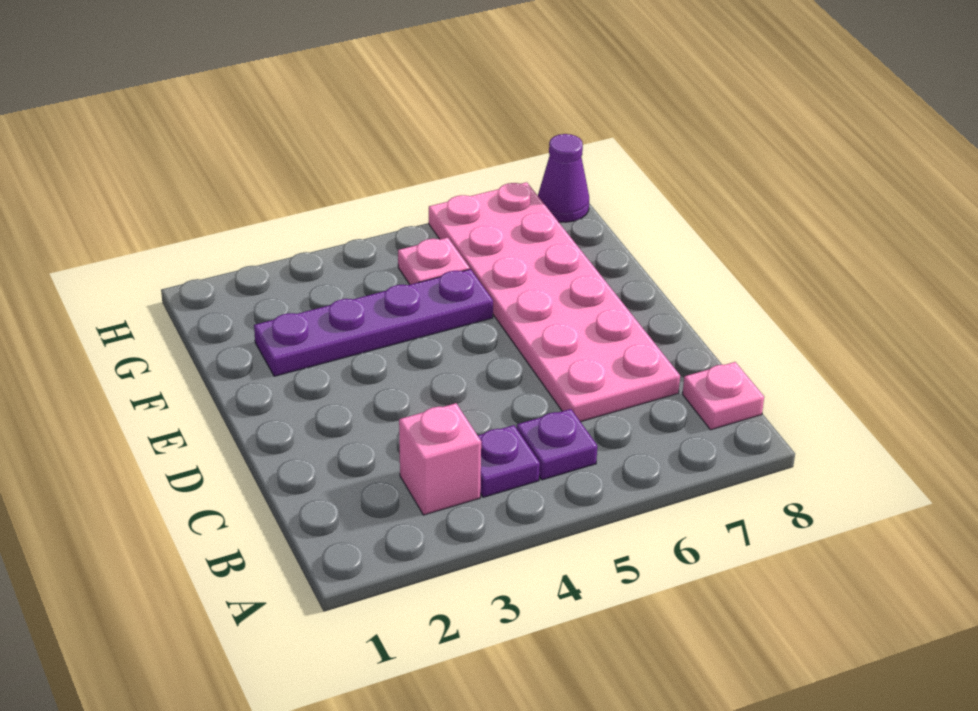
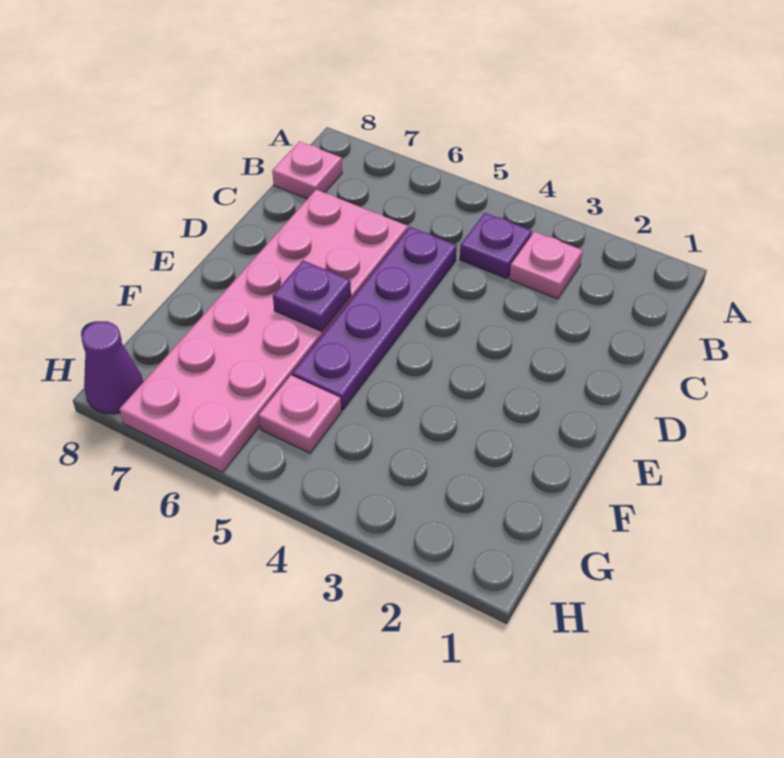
pink 1x1 brick [399,403,481,515] -> pink 1x1 plate [509,232,583,299]
purple 1x1 plate [517,409,597,480] -> purple 1x1 plate moved to [273,260,351,332]
purple 1x4 plate [254,269,493,376] -> purple 1x4 plate turned to [292,227,457,410]

